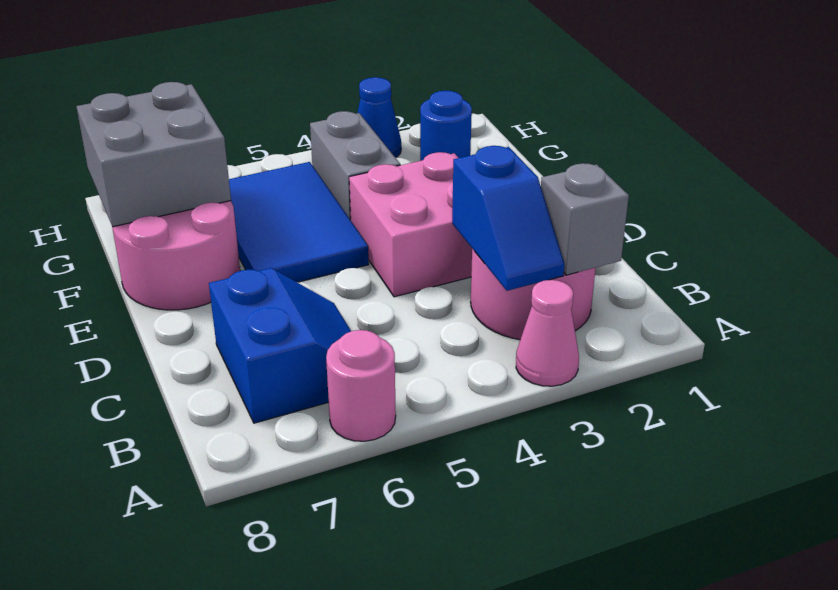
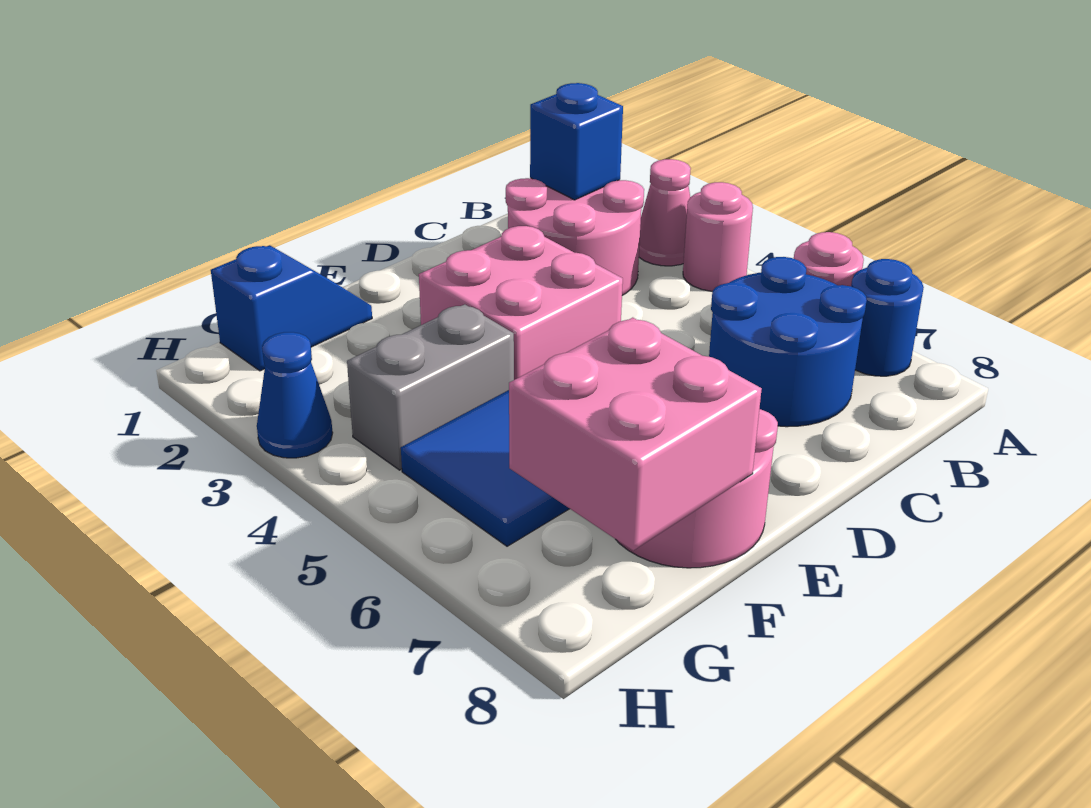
none -> pink 1x1 round brick [683,182,753,291]
grey 1x1 brick [541,163,629,275] -> blue 1x1 brick [530,83,623,200]
blue 1x2 slope [452,146,564,291] -> blue 1x2 slope moved to [211,245,372,371]
blue 2x2 slope [209,268,351,423] -> blue 2x2 round brick [709,257,867,427]
grey 2x2 brick [76,82,231,227] -> pink 2x2 brick [509,318,762,551]
blue 1x1 round brick [420,91,472,161] -> blue 1x1 round brick moved to [851,259,924,376]

